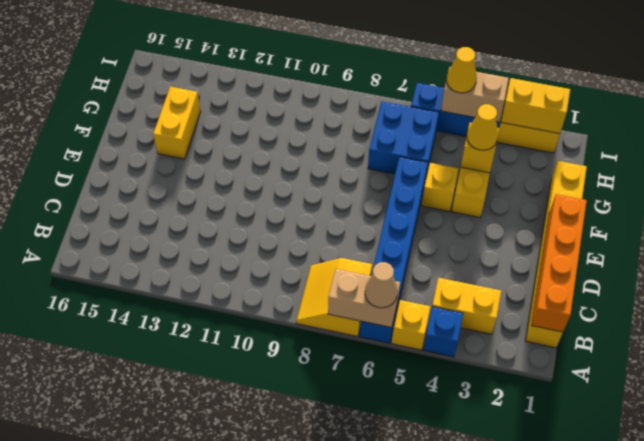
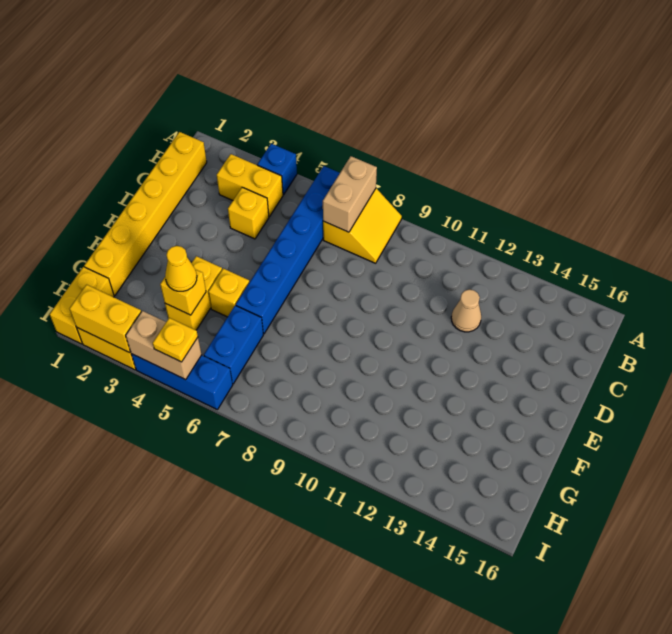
yellow 1x1 brick [391,300,430,350] -> yellow 1x1 brick moved to [228,187,269,239]
tan 1x2 brick [328,269,400,328] -> tan 1x2 brick turned to [323,156,377,232]
tan 1x1 cone [365,262,398,308] -> tan 1x1 cone moved to [451,289,481,332]
orange 1x4 brick [531,194,587,332] -> none
yellow 1x2 brick [153,87,201,159] -> yellow 1x2 brick moved to [50,267,114,344]
blue 2x2 brick [368,101,439,176] -> blue 1x2 brick [204,305,263,384]
yellow 1x1 cone [447,47,477,93] -> yellow 1x1 plate [153,318,198,362]

